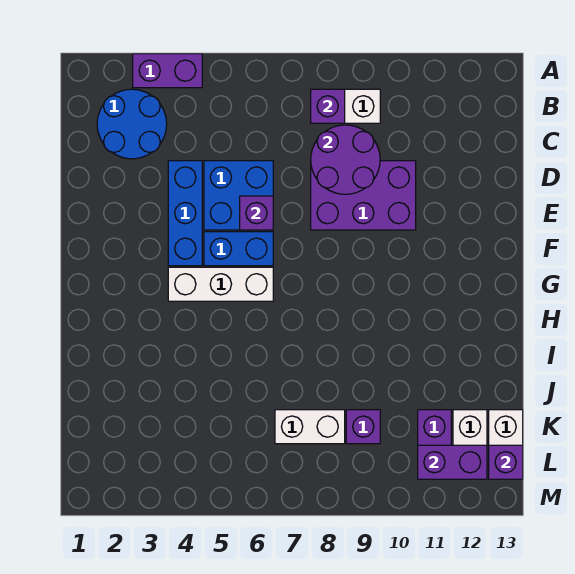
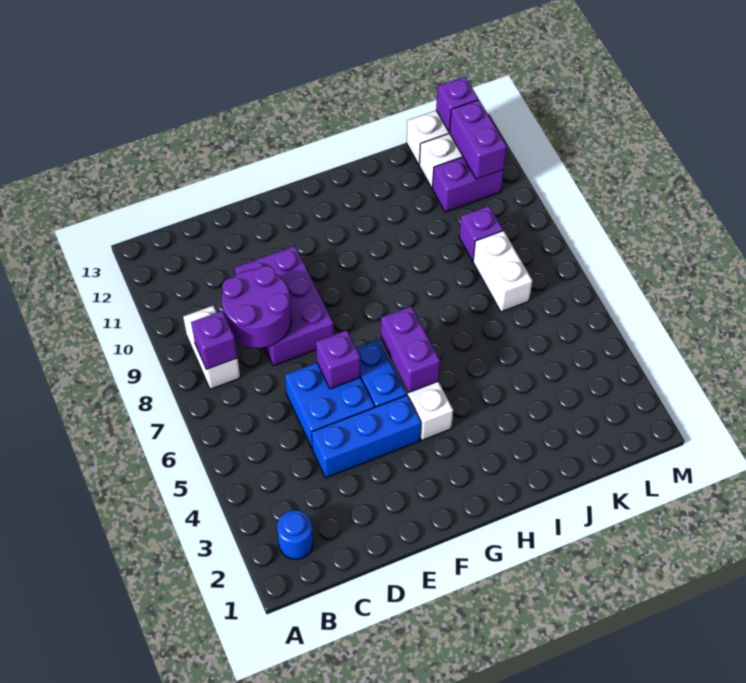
purple 1x2 brick [133,54,202,88] -> purple 1x2 brick moved to [381,306,440,393]
blue 2x2 round brick [97,89,167,159] -> blue 1x1 round brick [277,510,313,559]

